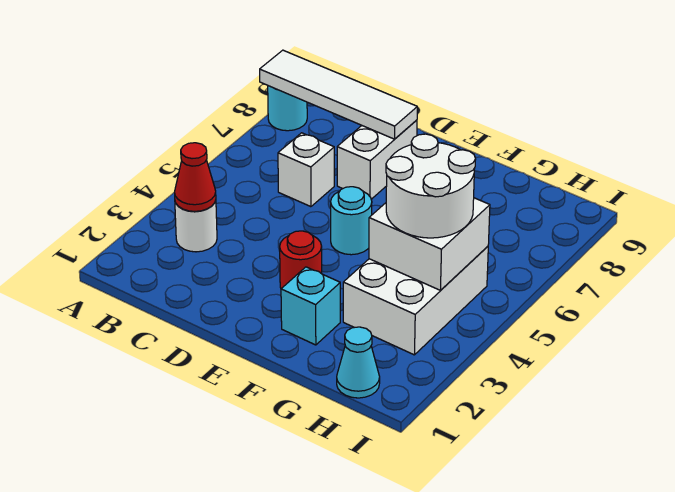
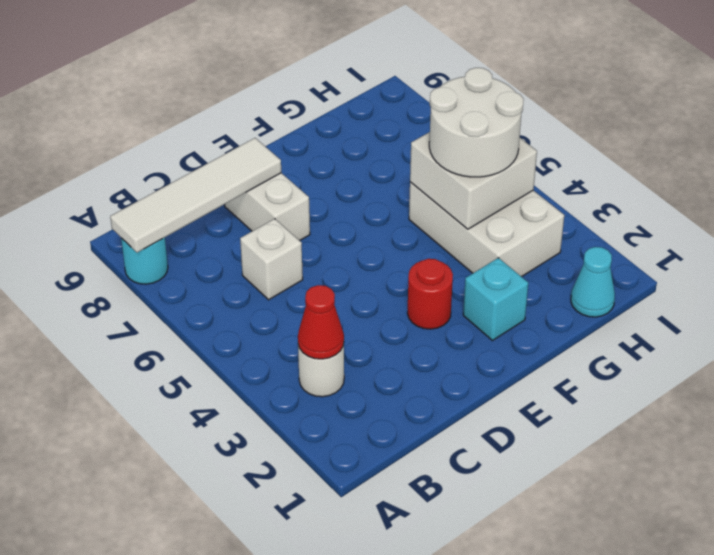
cyan 1x1 round brick [331,187,372,255] -> none

